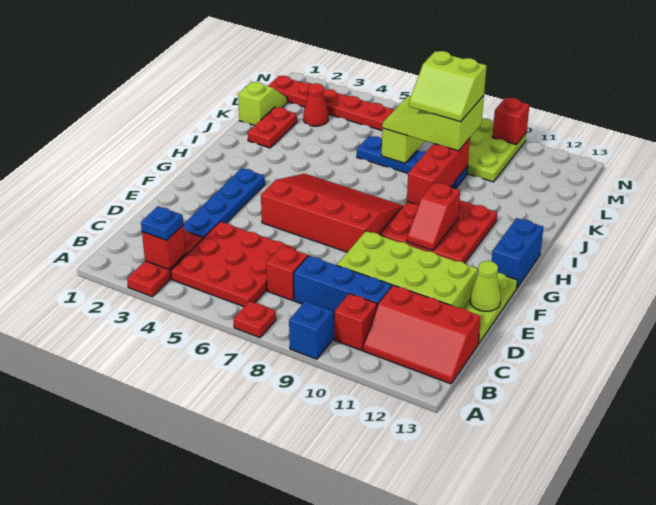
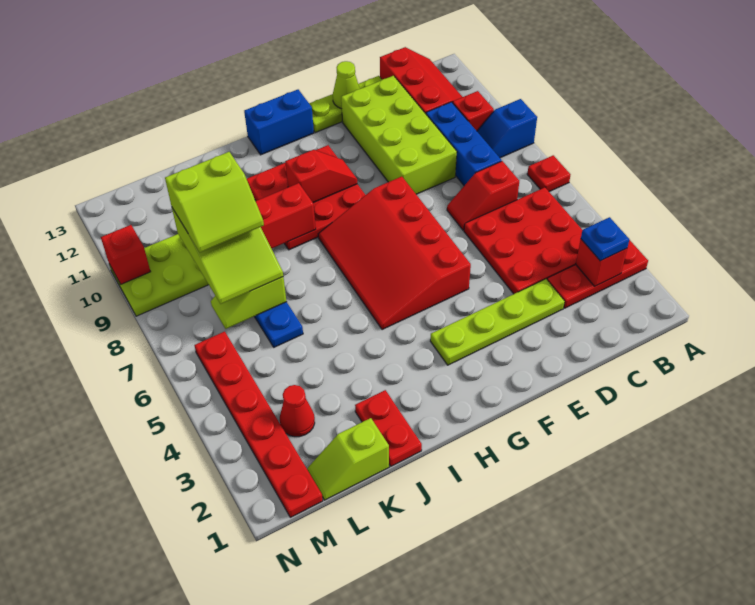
blue 1x4 plate [183,168,265,238] -> lime 1x4 plate [430,279,565,365]
red 1x2 plate [248,107,297,148] -> red 1x2 plate turned to [355,390,422,466]
lime 2x2 slope [409,51,486,122] -> lime 2x2 slope turned to [165,152,264,253]

